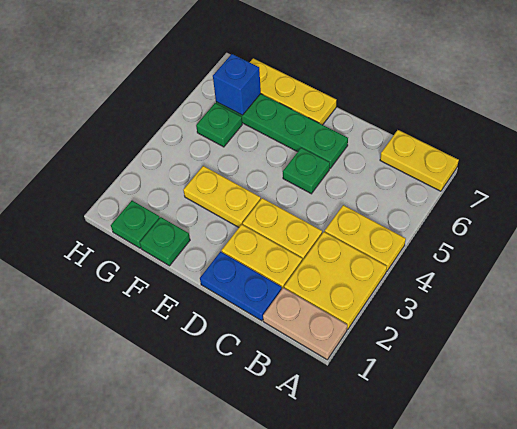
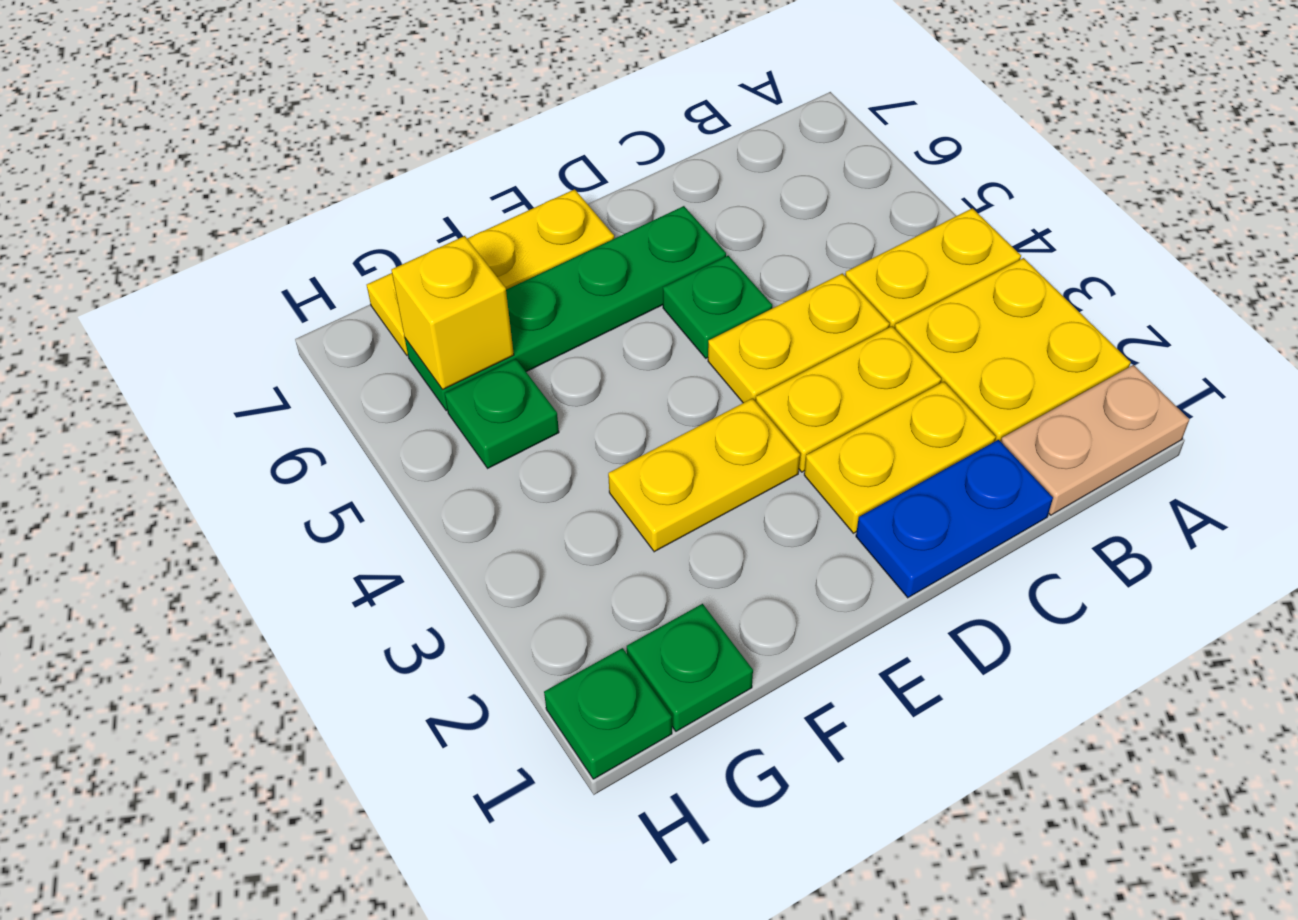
yellow 1x2 plate [380,130,459,191] -> yellow 1x2 plate moved to [708,273,889,403]
green 1x1 plate [140,217,190,266] -> green 1x1 plate moved to [544,648,672,779]
blue 1x1 brick [213,54,261,115] -> yellow 1x1 brick [391,236,514,390]

